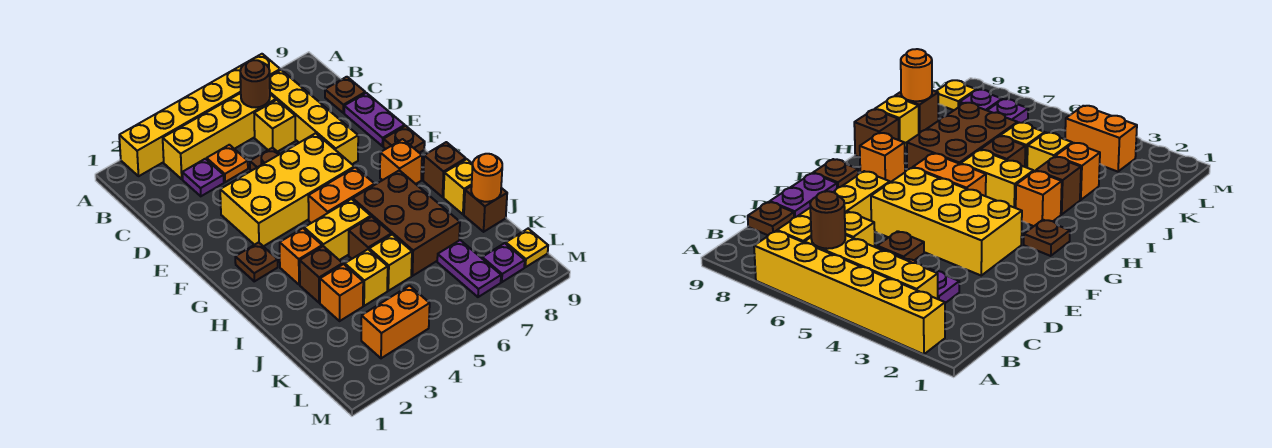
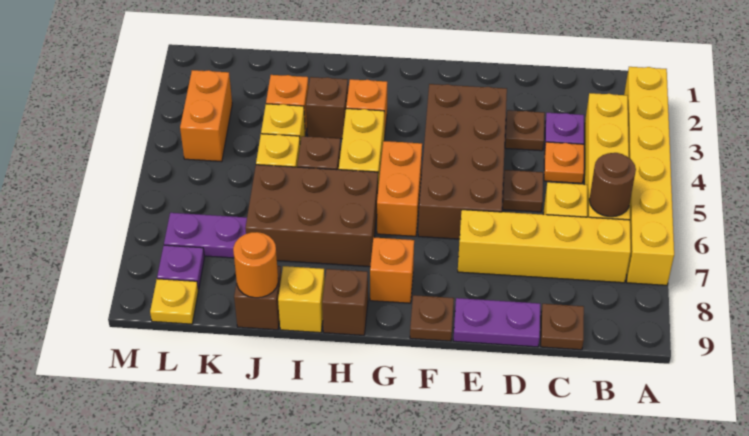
yellow 2x4 brick [220,133,354,246] -> brown 2x4 brick [418,84,507,239]
brown 1x1 plate [235,242,278,281] -> brown 1x1 plate moved to [505,110,545,151]

